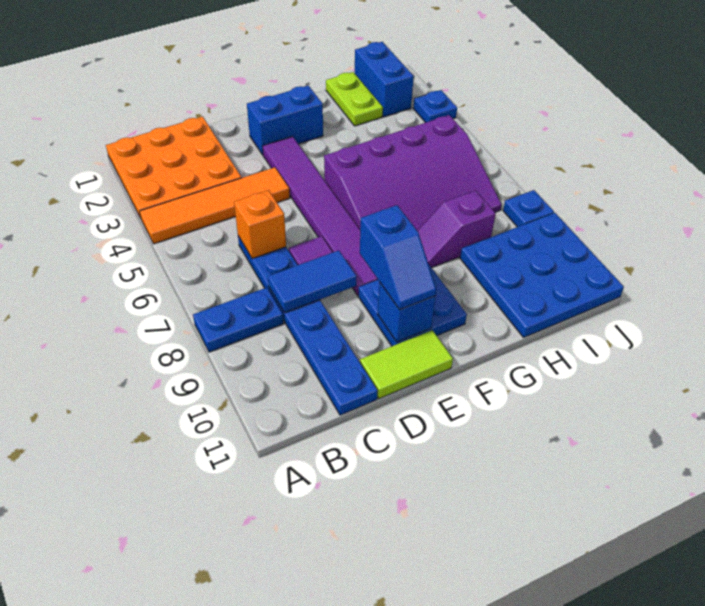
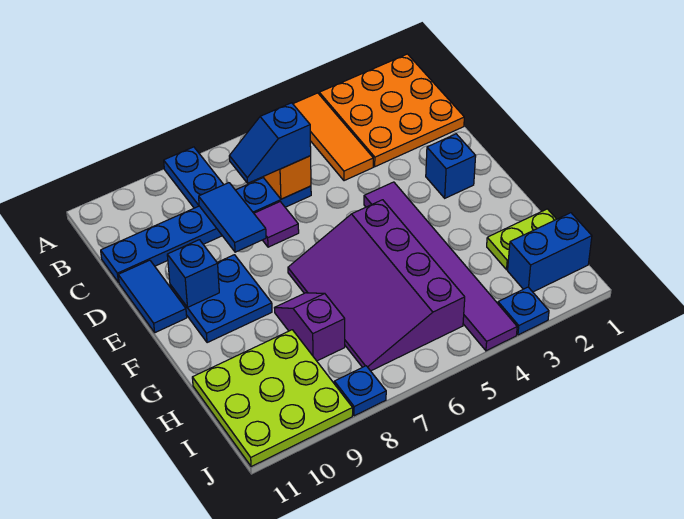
orange 1x4 tile [140,167,290,244] -> orange 1x3 tile [293,93,373,181]
lime 1x2 tile [360,330,453,399] -> blue 1x2 tile [118,260,187,333]
blue 1x2 brick [247,85,323,155] -> blue 1x1 brick [426,134,476,198]
purple 1x6 tile [262,136,378,295] -> purple 1x6 tile turned to [364,182,517,351]
blue 1x2 slope [360,205,436,310] -> blue 1x2 slope moved to [229,103,311,183]
blue 3x3 plate [460,213,624,337] -> lime 3x3 plate [192,330,353,467]

